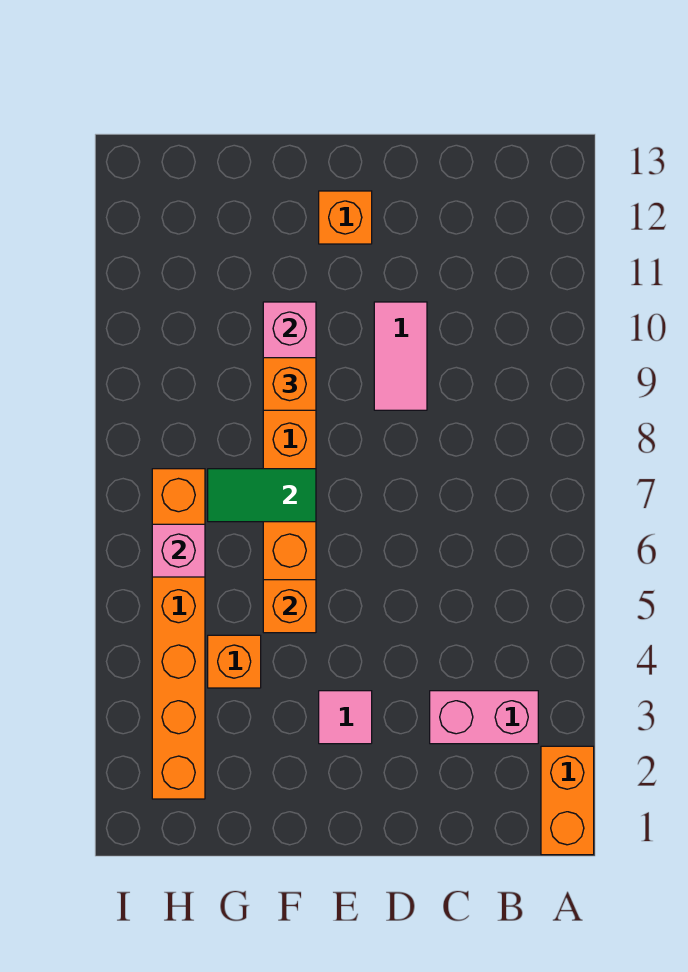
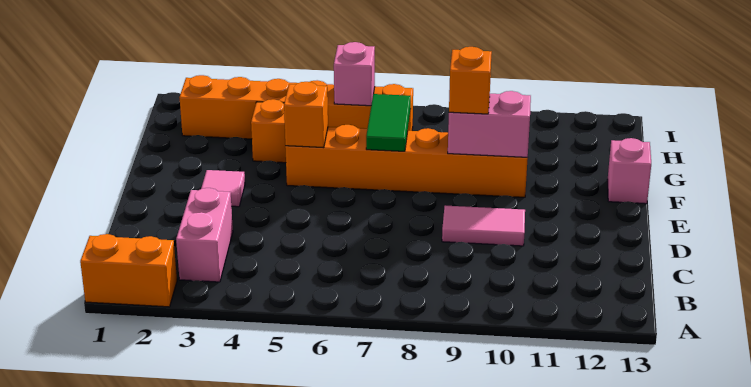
orange 1x1 brick [319,191,372,244] -> none
none -> pink 1x1 brick [607,138,651,204]

